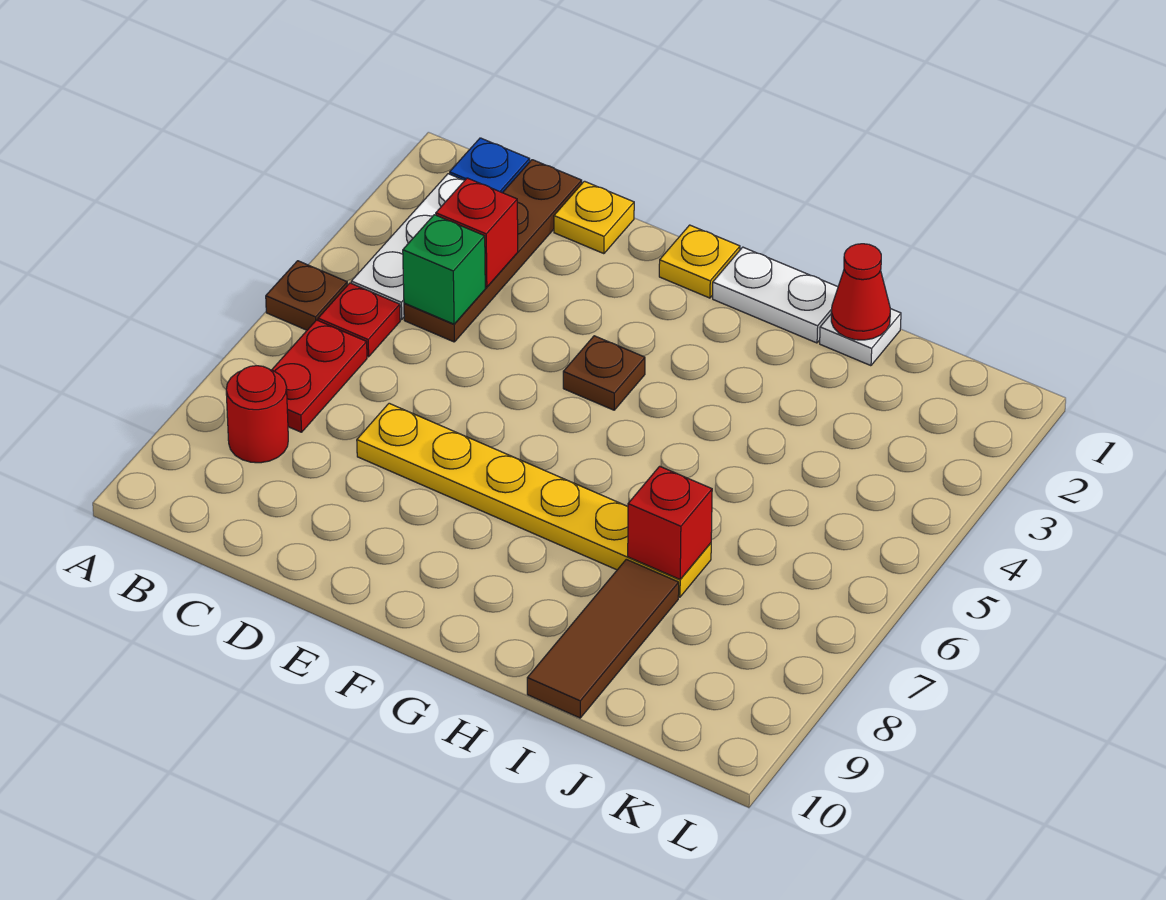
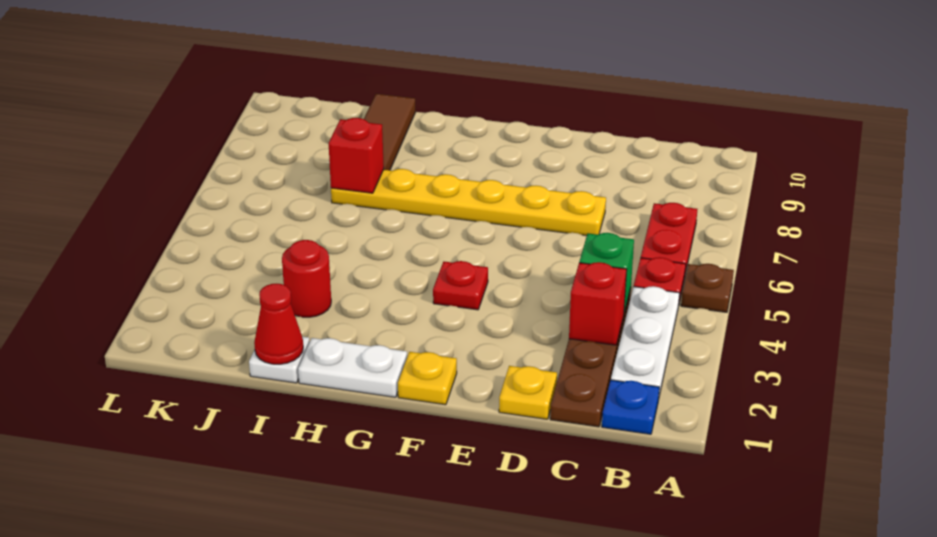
red 1x1 round brick [226,366,288,463] -> red 1x1 round brick moved to [282,240,331,317]
brown 1x1 plate [563,336,645,410] -> red 1x1 plate [433,261,488,310]

